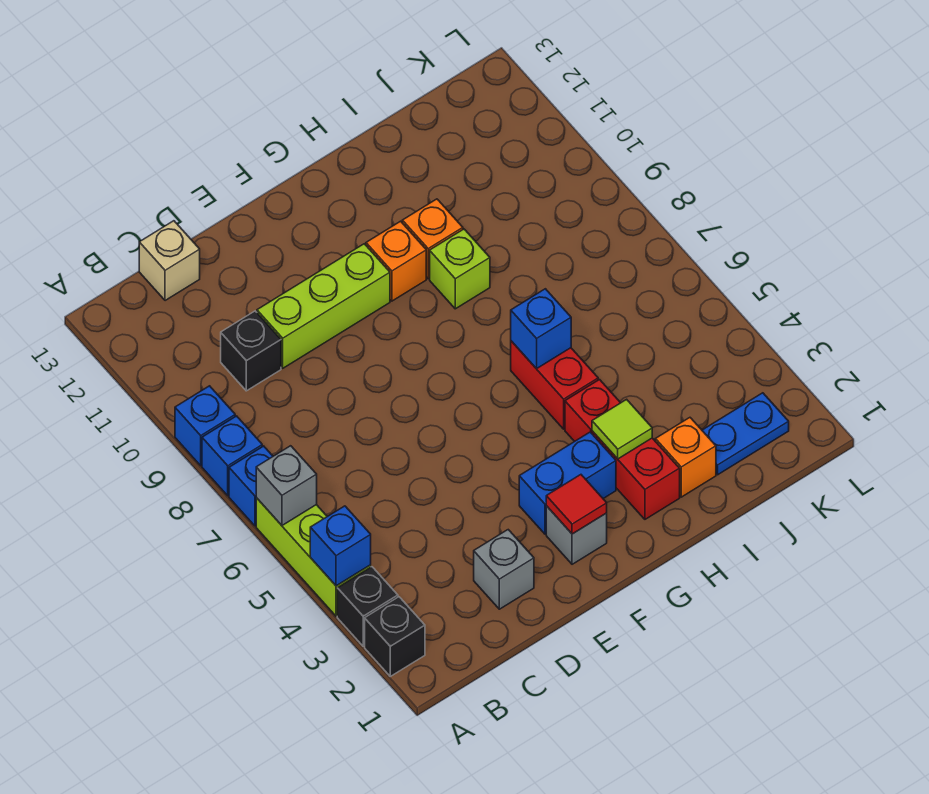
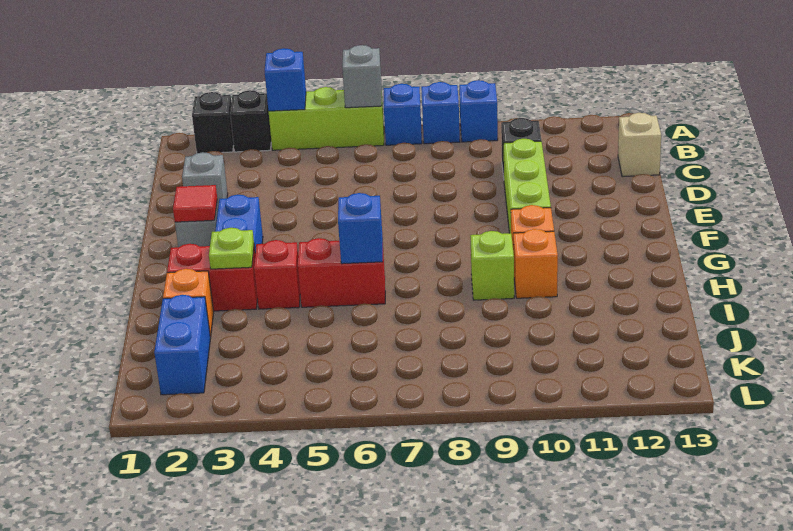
lime 1x1 tile [592,399,652,459] -> lime 1x1 plate [209,228,254,269]
blue 1x2 plate [702,393,789,475] -> blue 1x2 brick [154,295,210,395]

